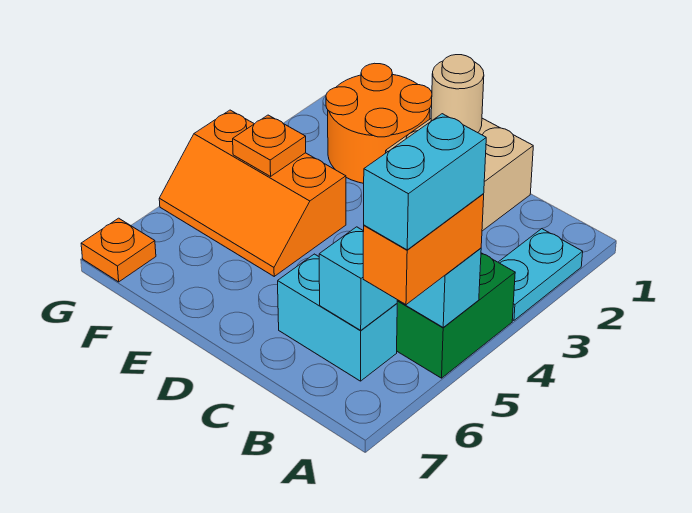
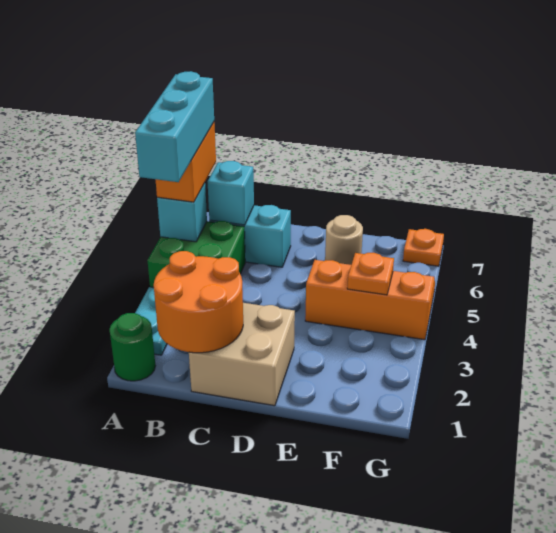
none -> green 1x1 round brick [109,313,155,381]
cyan 1x2 brick [364,114,486,250] -> cyan 1x3 brick [135,71,214,182]
tan 1x1 round brick [431,55,484,133] -> tan 1x1 round brick moved to [325,215,363,265]
orange 2x2 round brick [326,63,432,183] -> orange 2x2 round brick moved to [154,251,243,353]

